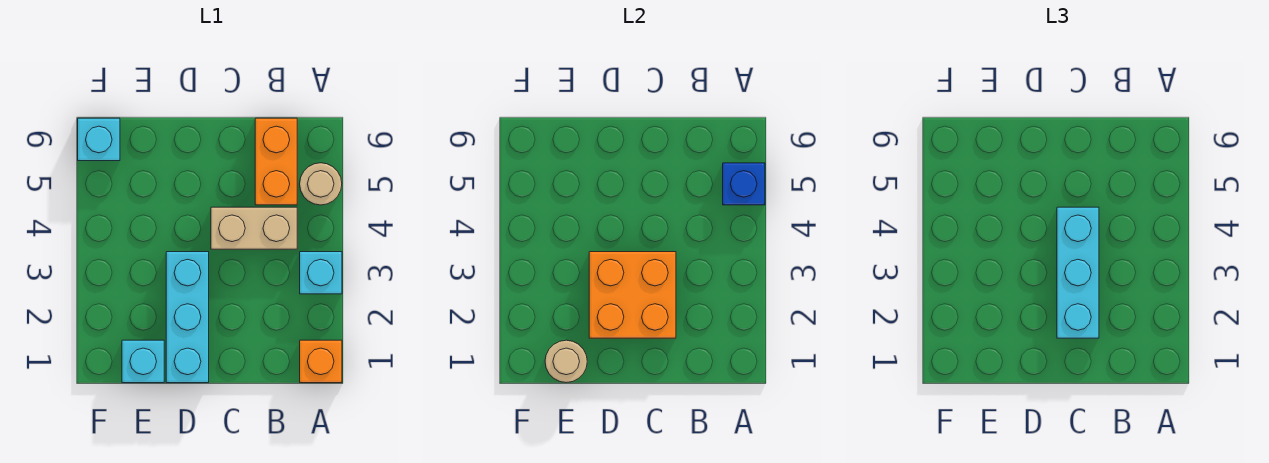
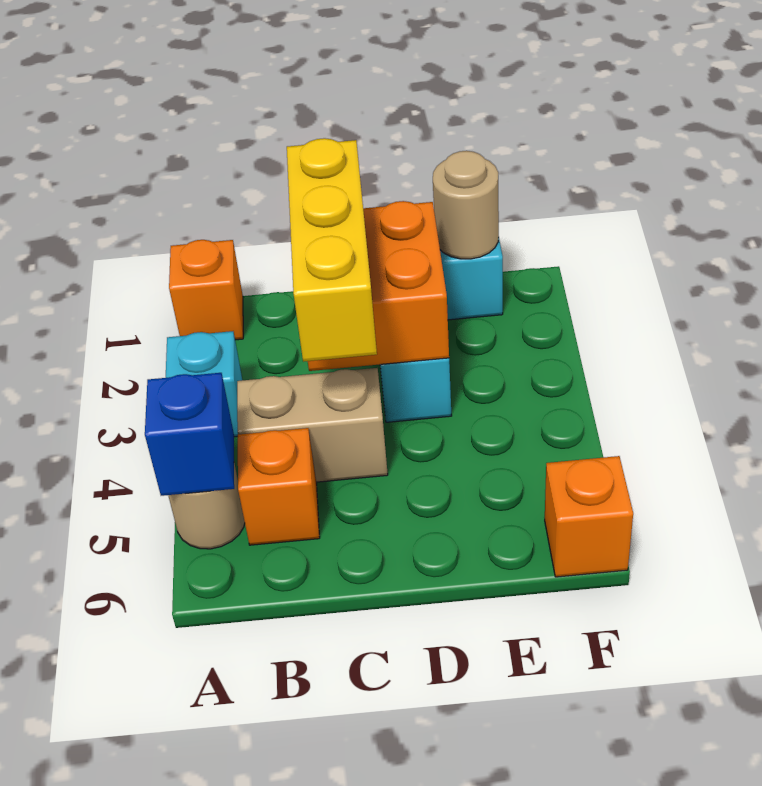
orange 1x2 brick [255,118,297,205] -> orange 1x1 brick [238,428,320,545]
cyan 1x3 brick [1057,207,1099,338] -> yellow 1x3 brick [287,138,377,362]
cyan 1x1 brick [78,118,120,161] -> orange 1x1 brick [545,456,633,577]

